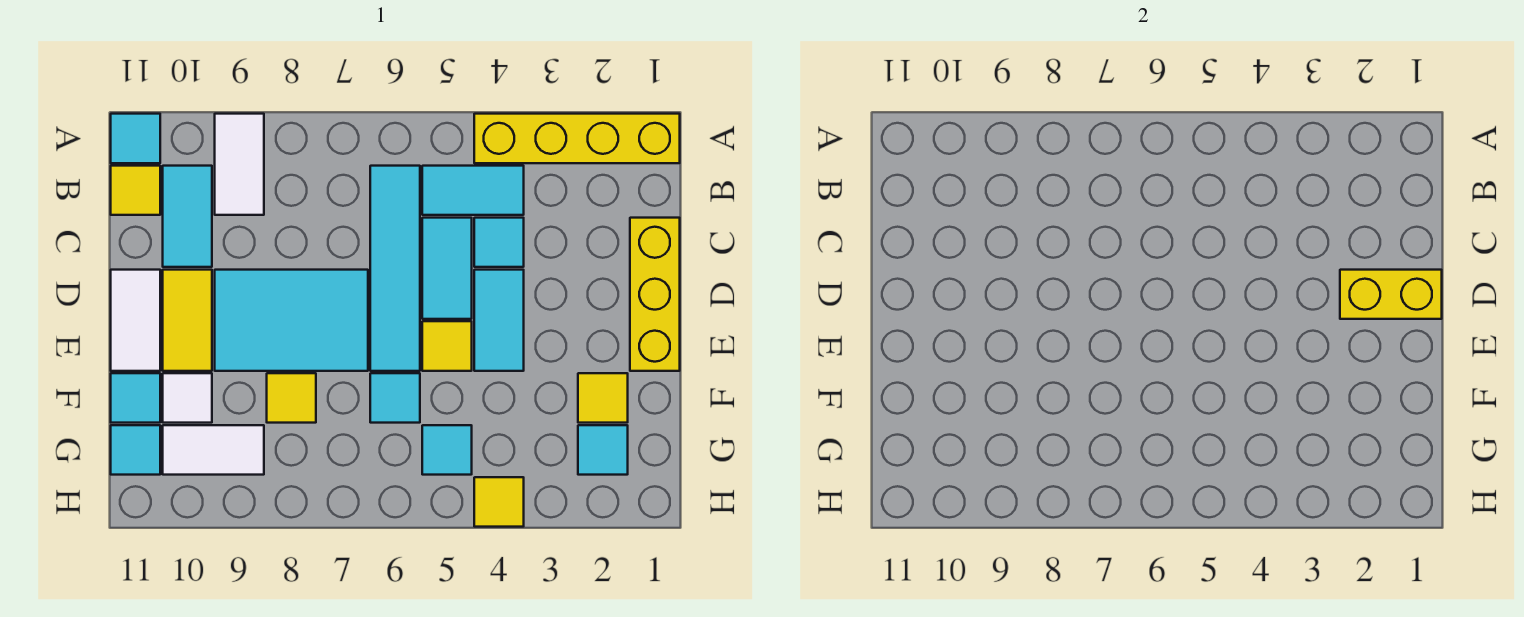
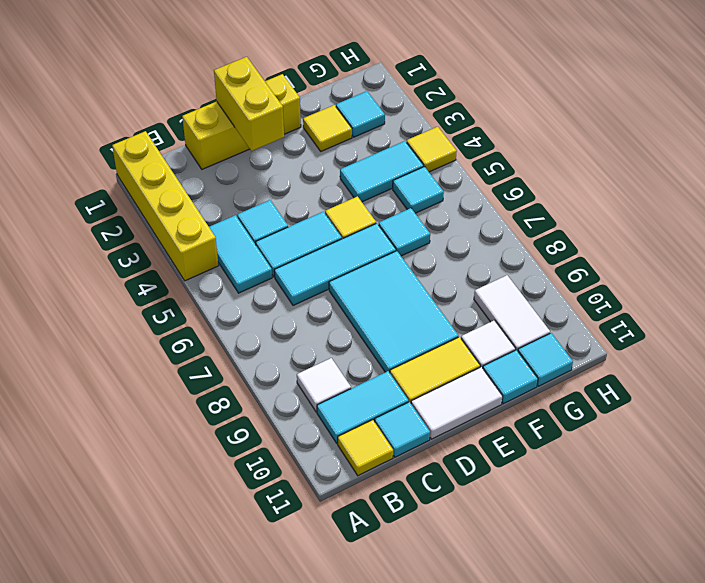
white 1x2 tile [215,114,264,215] -> white 1x1 tile [297,358,351,412]
cyan 1x1 tile [111,114,160,163] -> cyan 1x1 tile moved to [375,402,430,457]
cyan 1x4 tile [370,166,420,371] -> cyan 1x3 tile [274,223,396,305]
cyan 1x2 tile [474,270,524,371] -> cyan 1x2 tile moved to [340,141,424,202]
yellow 1x1 tile [267,373,316,423] -> none

